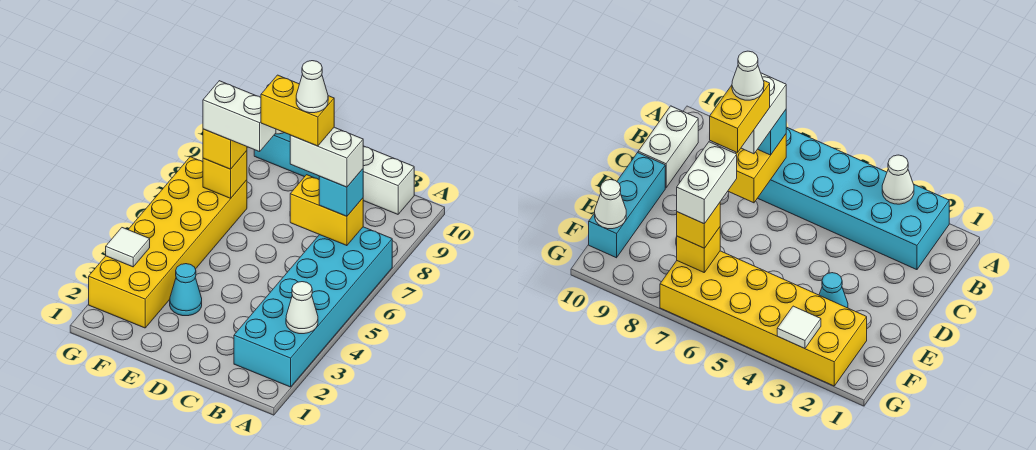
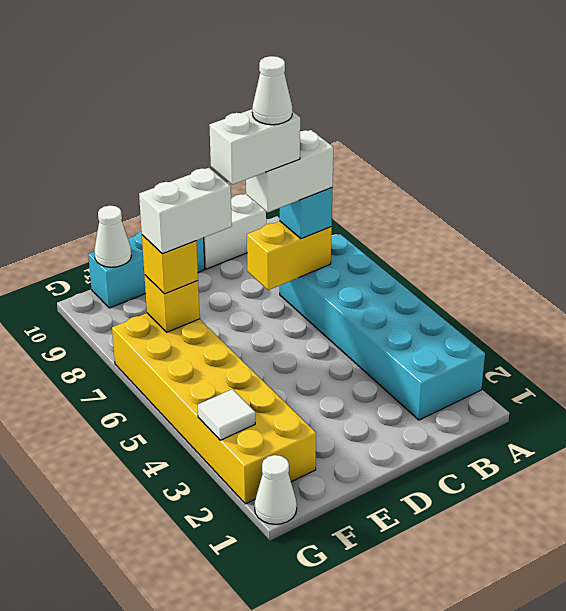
white 1x1 cone [286,282,318,334] -> white 1x1 cone moved to [255,455,297,524]
yellow 1x2 brick [261,75,334,146] -> white 1x2 brick [209,109,300,185]
cyan 1x1 cone [170,264,202,316] -> none

